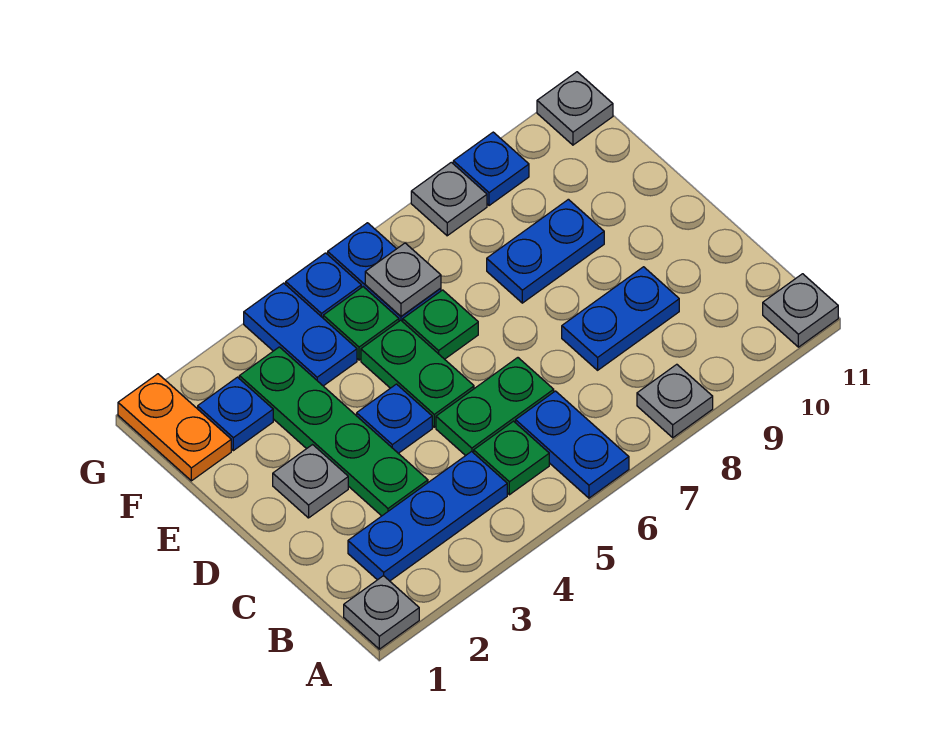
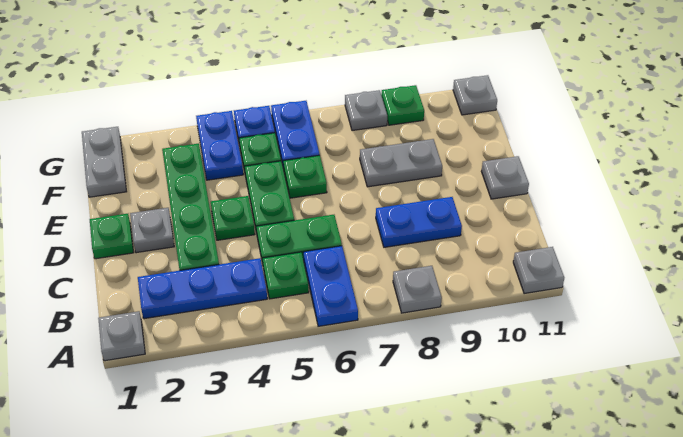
none -> green 1x1 plate [90,214,134,259]
blue 1x1 plate [357,384,432,453] -> green 1x1 plate [211,196,255,240]
blue 1x2 plate [487,199,604,303] -> grey 1x2 plate [360,139,442,187]
orange 1x2 plate [118,374,231,481] -> grey 1x2 plate [82,127,126,197]
blue 1x1 plate [198,377,273,451] -> none
grey 1x1 plate [365,243,441,316] -> grey 1x1 plate moved to [481,156,529,199]
blue 1x1 plate [453,132,529,206] -> green 1x1 plate [381,85,424,125]

